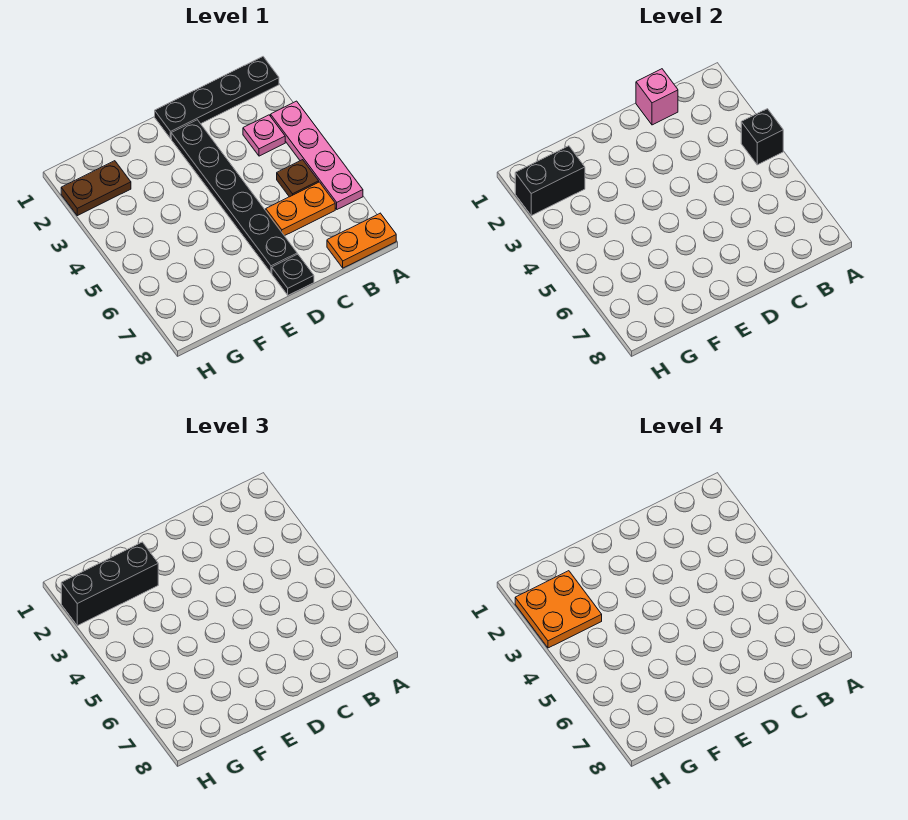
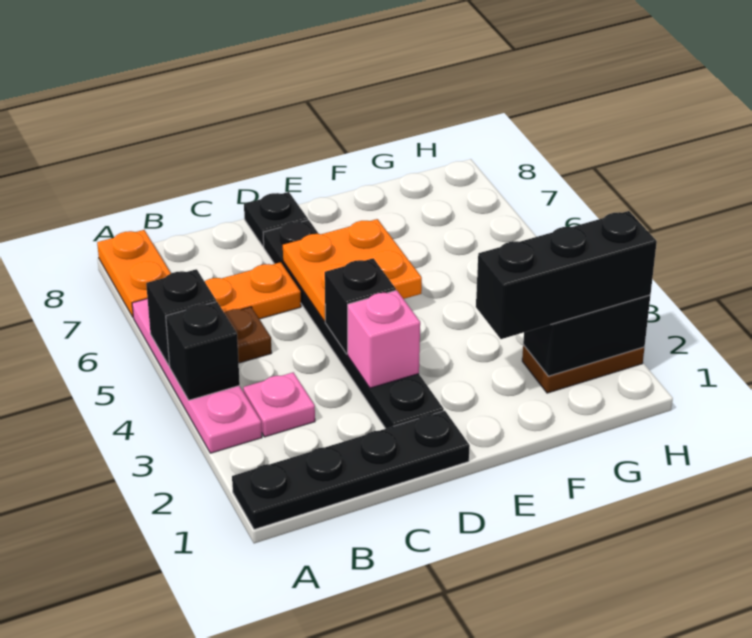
none -> black 1x1 brick [146,269,216,366]
orange 1x2 plate [327,213,396,268] -> orange 1x2 plate turned to [97,230,171,317]
pink 1x1 brick [636,69,678,125] -> pink 1x1 brick moved to [348,290,420,388]
none -> black 1x1 brick [325,258,396,354]
orange 2x2 plate [515,571,602,648] -> orange 2x2 plate moved to [283,219,422,321]

